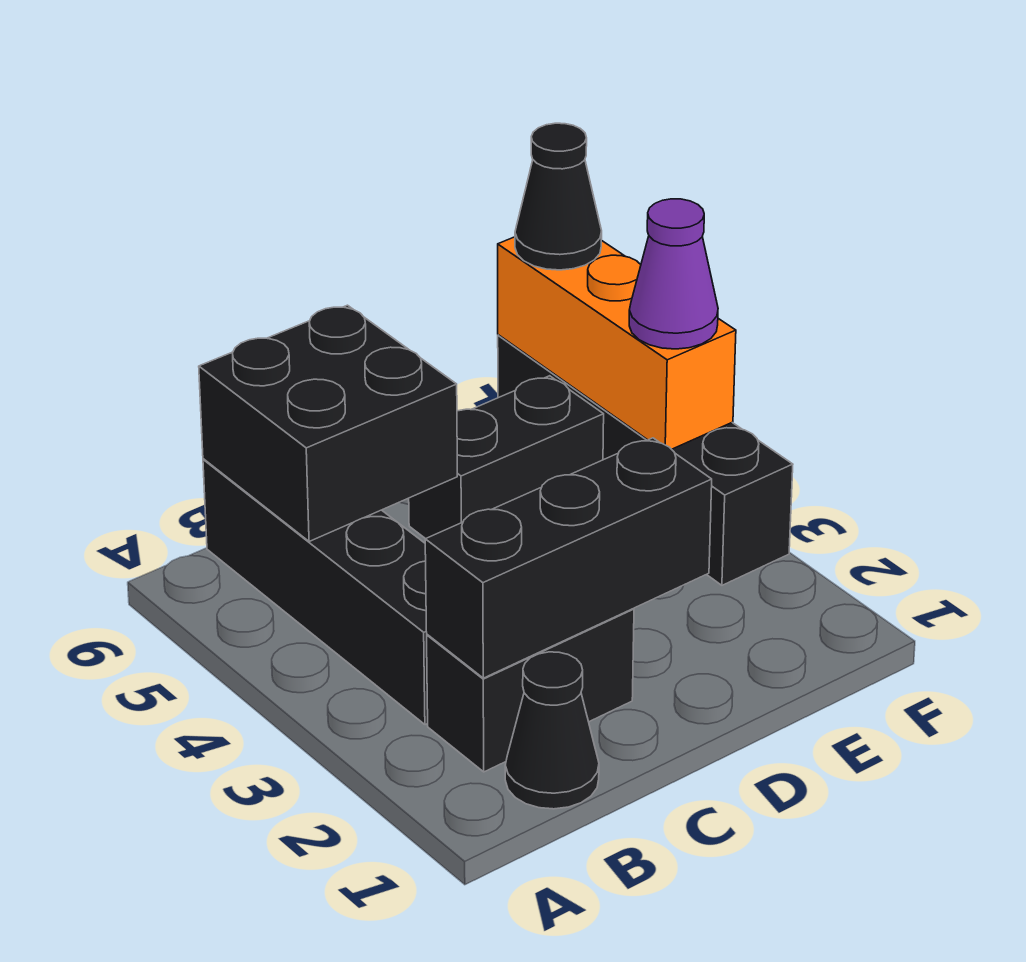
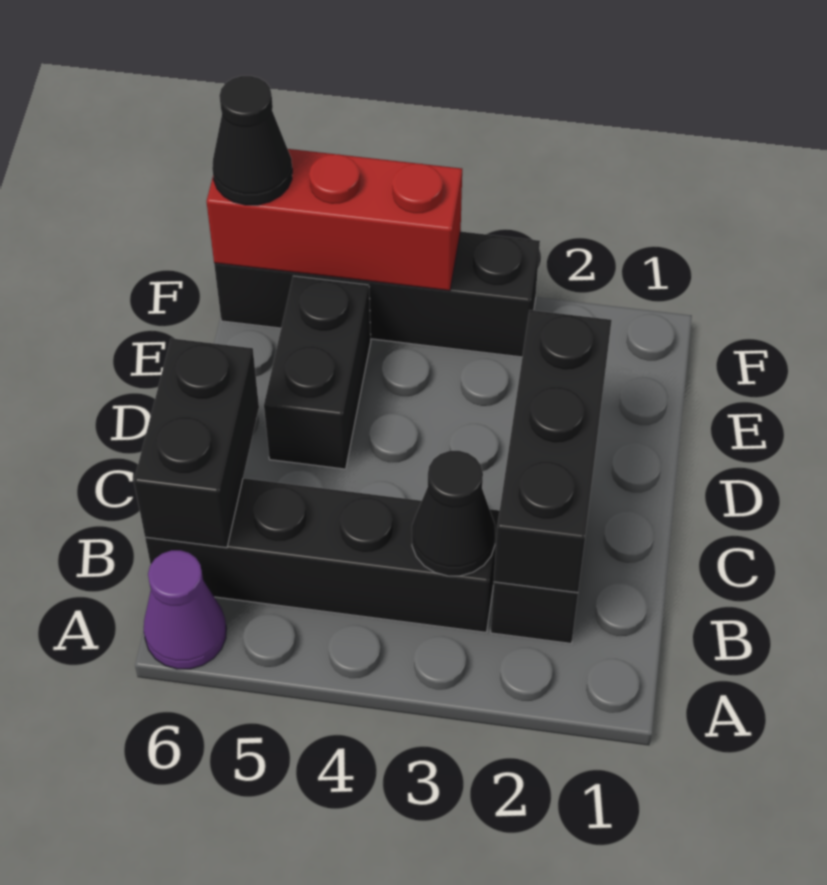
black 1x1 cone [505,652,599,809] -> black 1x1 cone moved to [412,451,495,576]
black 2x2 brick [199,305,457,542] -> black 1x2 brick [134,338,259,548]
orange 1x3 brick [498,237,736,449] -> red 1x3 brick [207,149,462,291]
purple 1x1 cone [629,199,718,349] -> purple 1x1 cone moved to [144,550,226,669]

